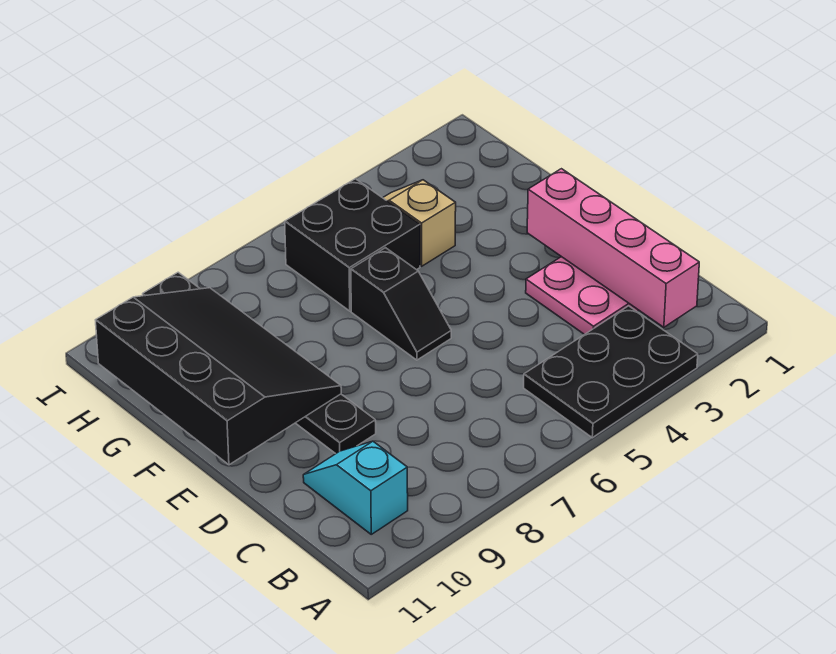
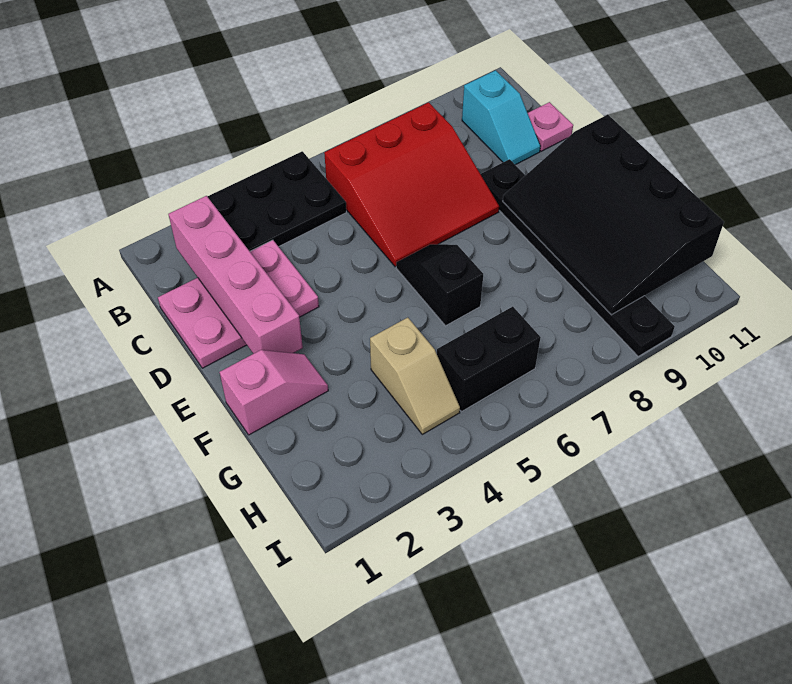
none -> red 3x3 slope [324,102,499,267]
none -> pink 1x1 plate [528,102,573,151]
none -> pink 1x2 slope [220,350,328,435]
black 2x2 brick [285,179,420,311] -> black 1x2 brick [437,307,541,411]

